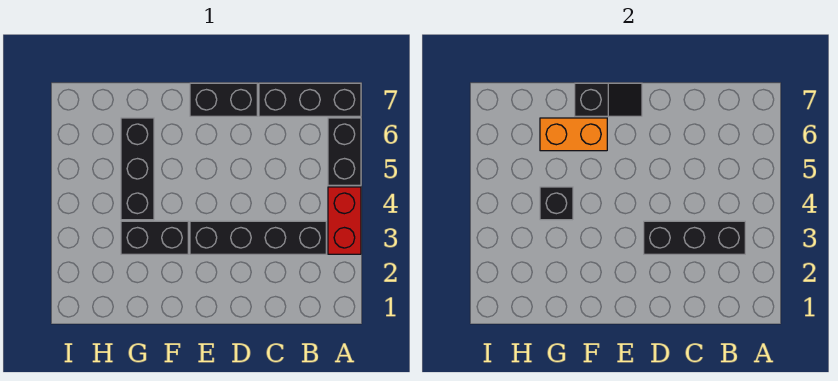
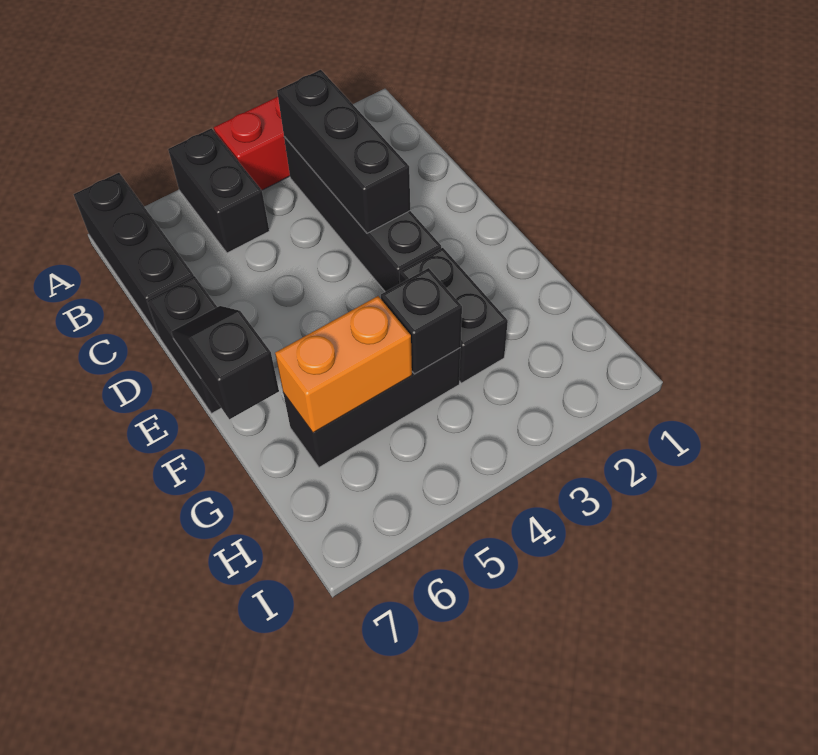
black 1x2 brick [328,118,361,185] -> black 1x2 brick turned to [168,128,269,253]
orange 1x2 brick [540,118,607,151] -> orange 1x2 brick turned to [275,296,412,433]

